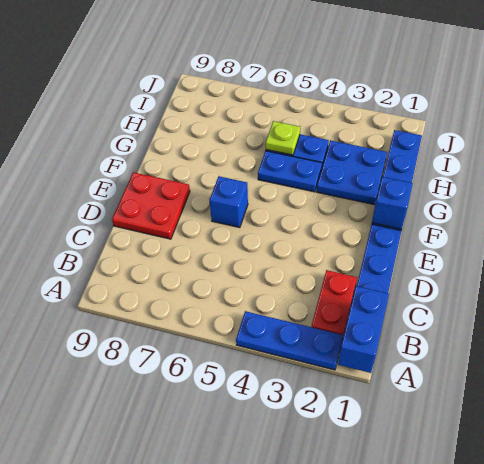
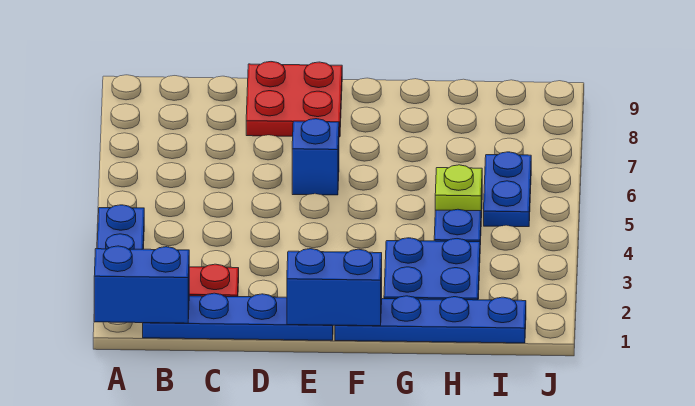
blue 1x1 brick [372,177,413,229] -> blue 1x2 brick [287,249,382,326]
blue 1x2 plate [258,151,322,192] -> blue 1x2 plate moved to [484,152,531,227]

